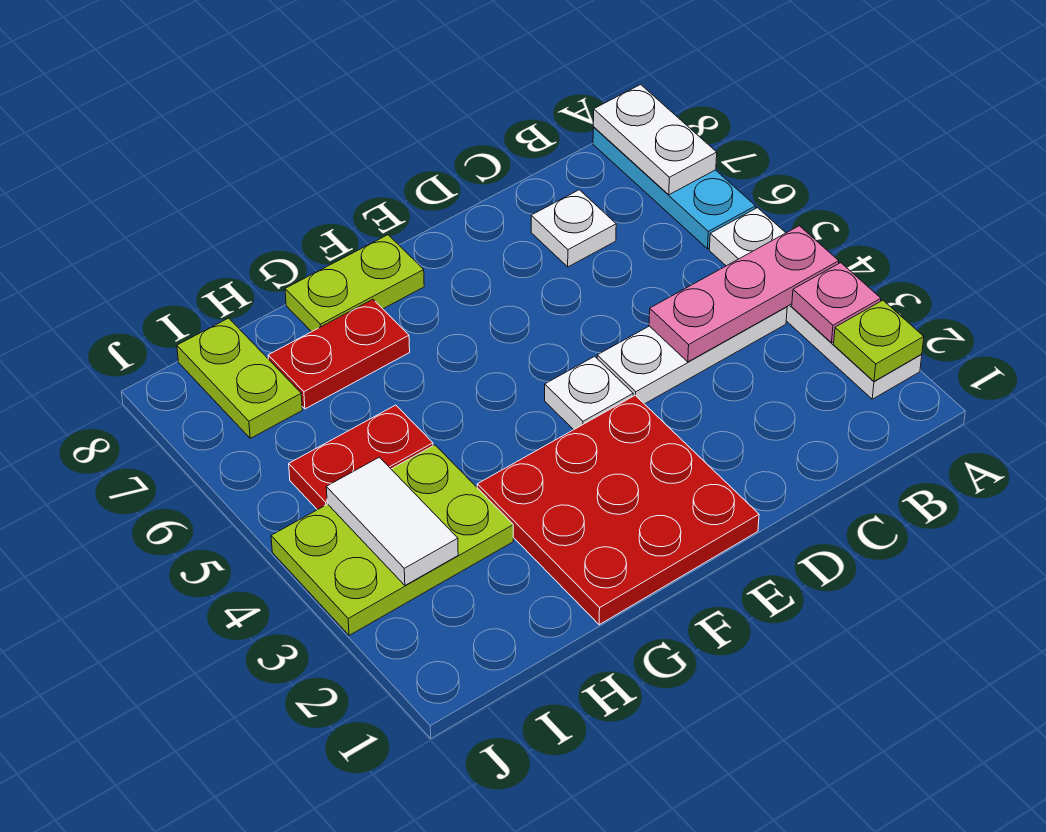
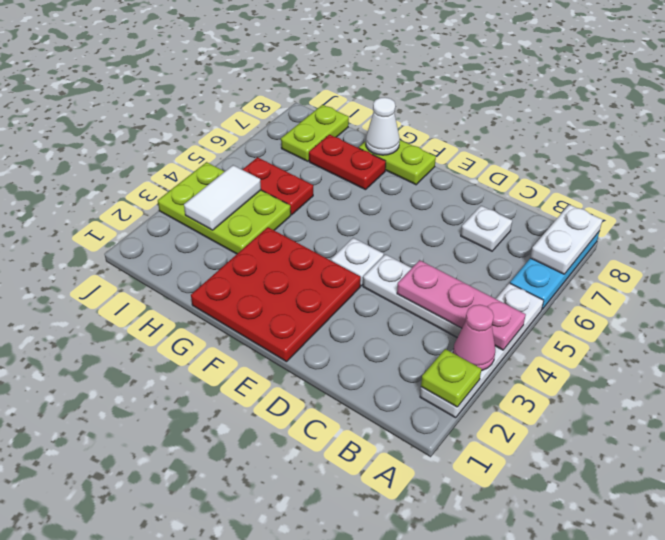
pink 1x1 plate [792,263,881,343] -> pink 1x1 cone [453,305,495,371]
none -> white 1x1 cone [366,98,400,155]

